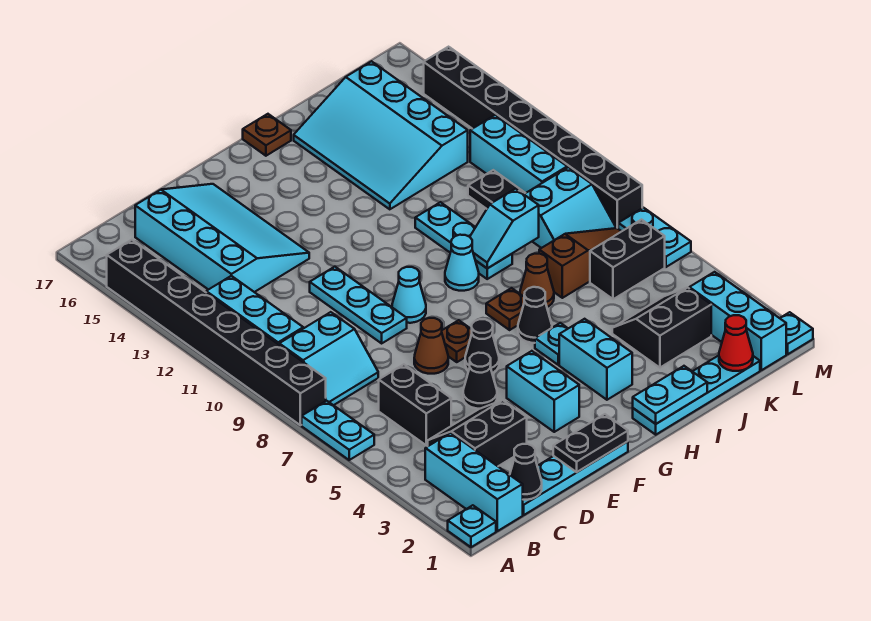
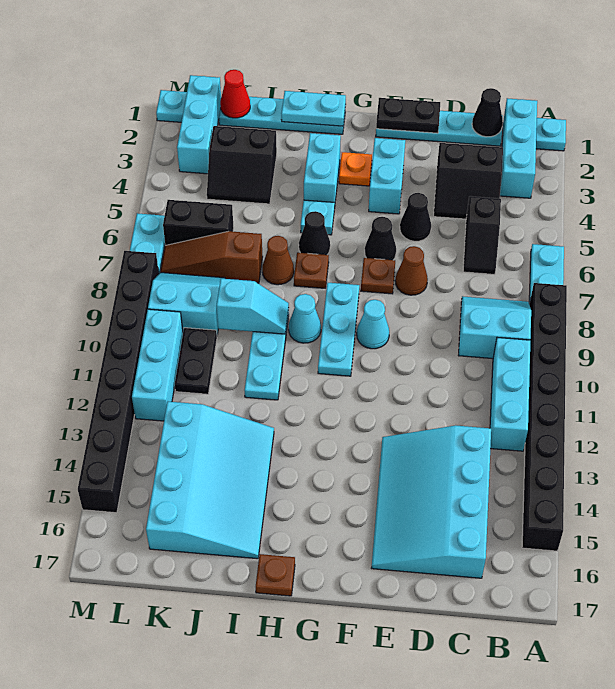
black 1x2 brick [379,364,451,445] -> black 1x2 slope [463,196,501,274]
cyan 1x3 plate [310,267,407,343] -> cyan 1x3 plate moved to [318,283,359,376]
none -> orange 1x1 plate [339,152,372,186]

